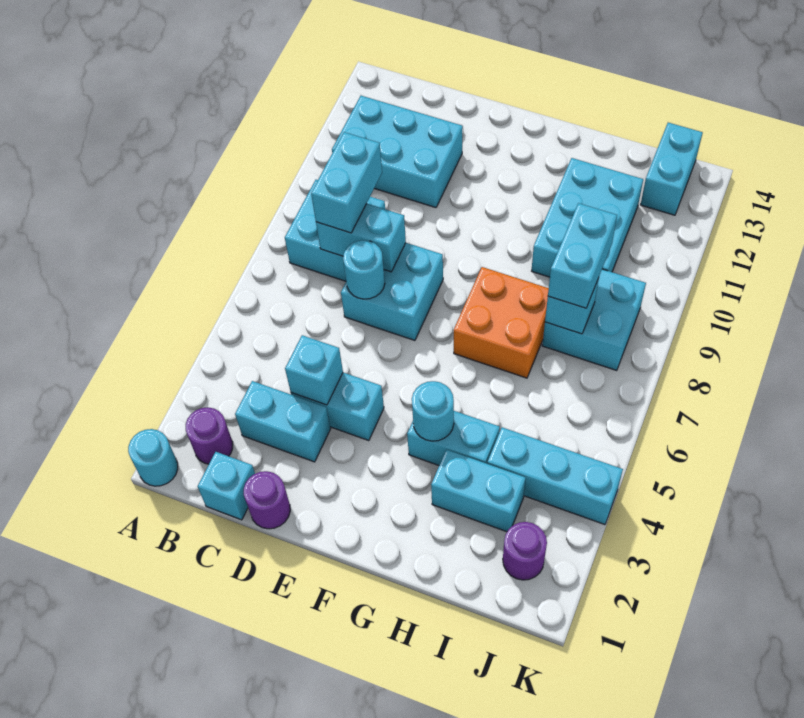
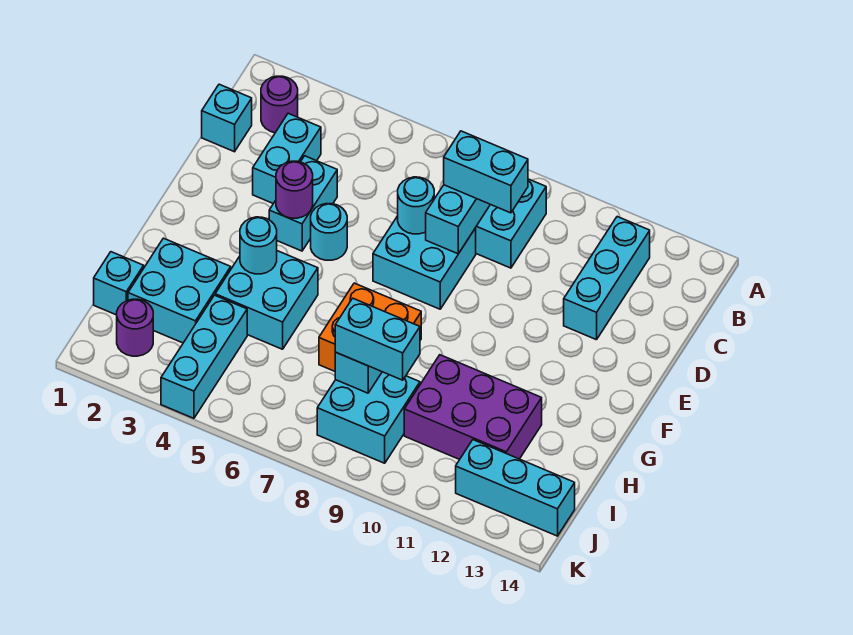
cyan 1x1 round brick [128,429,178,486] -> cyan 1x1 round brick moved to [311,204,347,260]
cyan 2x3 brick [332,96,463,208] -> cyan 1x3 brick [564,217,650,340]
purple 1x1 round brick [244,471,290,529] -> purple 1x1 round brick moved to [276,161,313,218]
cyan 1x1 brick [285,335,343,405] -> cyan 1x1 brick moved to [94,252,144,315]
cyan 1x2 brick [407,411,500,465] -> cyan 2x2 brick [215,251,318,349]
cyan 1x2 brick [431,450,526,532] -> cyan 2x2 brick [128,238,231,343]
cyan 2x3 brick [532,158,643,277] -> purple 2x3 brick [404,355,542,460]
cyan 1x2 brick [641,123,703,215] -> cyan 1x3 brick [456,440,575,536]

